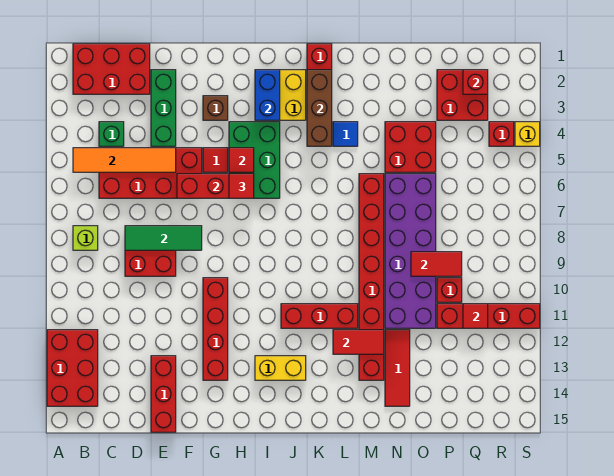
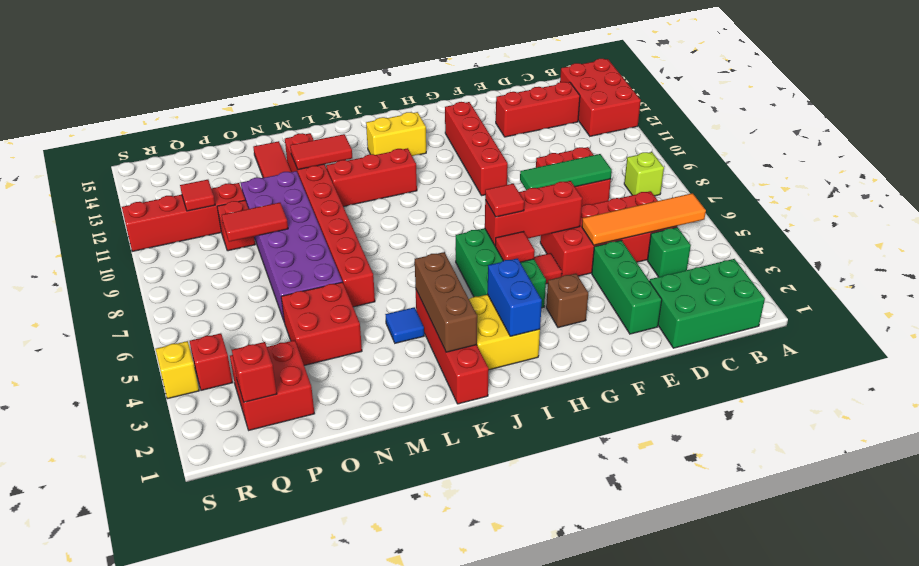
red 2x3 brick [73,44,150,94] -> green 2x3 brick [650,259,765,348]
red 1x3 brick [151,356,176,432] -> red 1x3 brick turned to [496,82,580,137]

